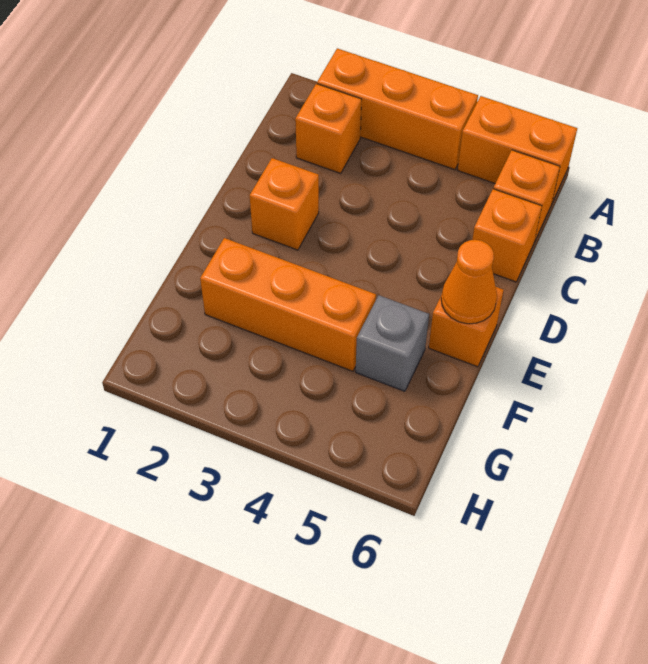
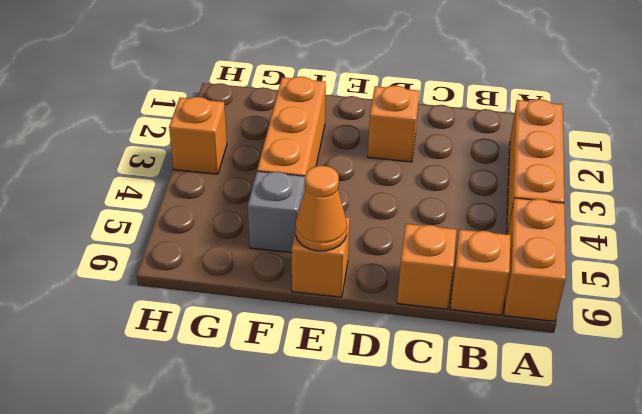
orange 1x1 brick [295,84,362,173] -> orange 1x1 brick moved to [169,97,227,174]

